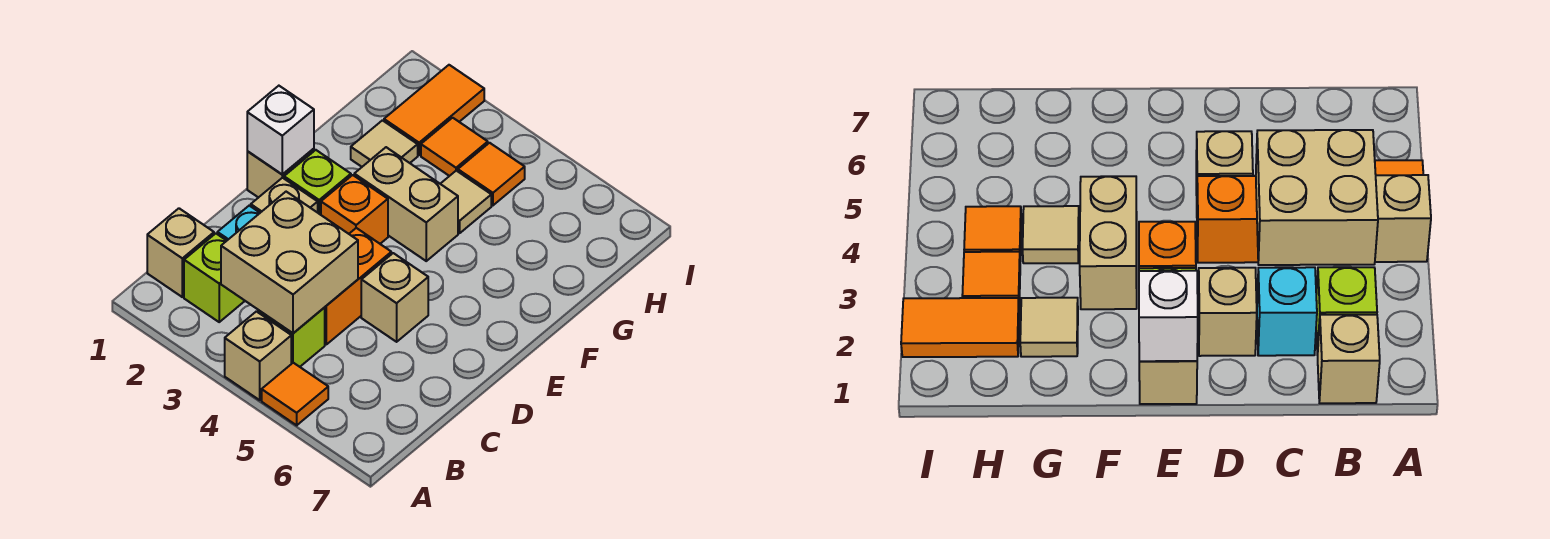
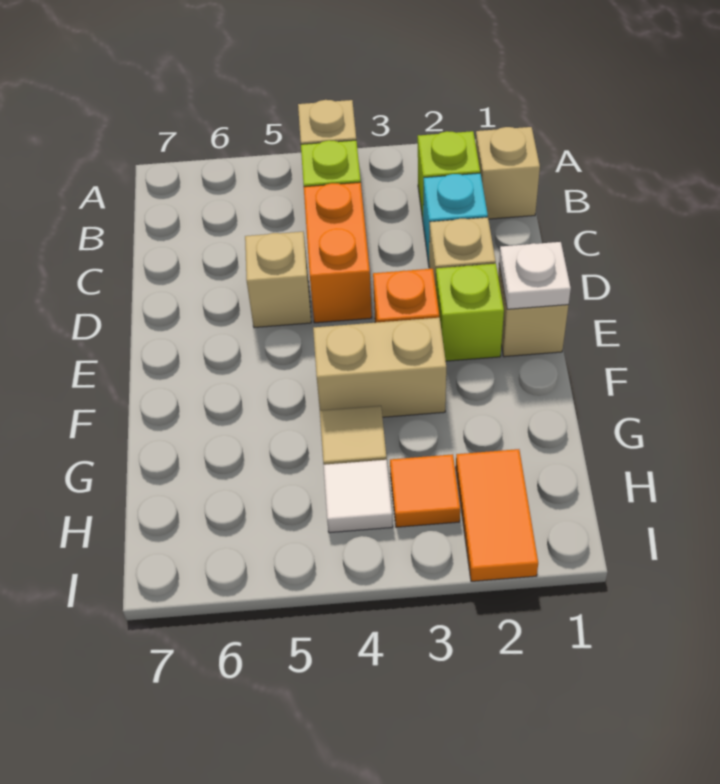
orange 1x1 tile [262,363,328,425] -> none
tan 2x2 brick [221,192,358,333] -> none
white 1x1 brick [247,86,314,174] -> white 1x1 plate [499,242,571,309]
tan 1x1 tile [351,120,418,167] -> none
orange 1x1 tile [458,143,525,205] -> white 1x1 tile [324,460,393,533]

